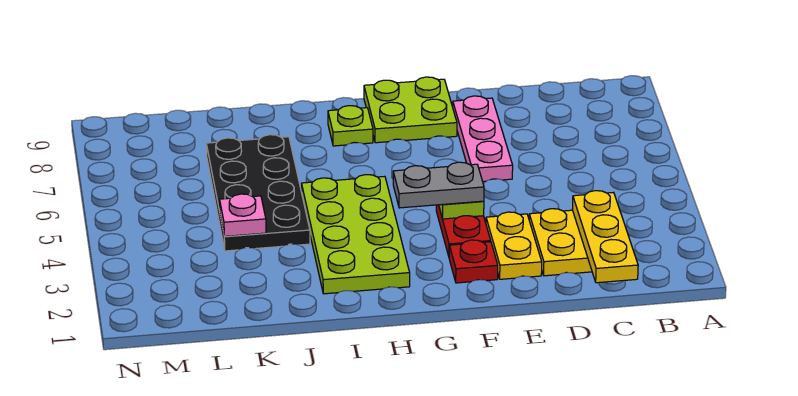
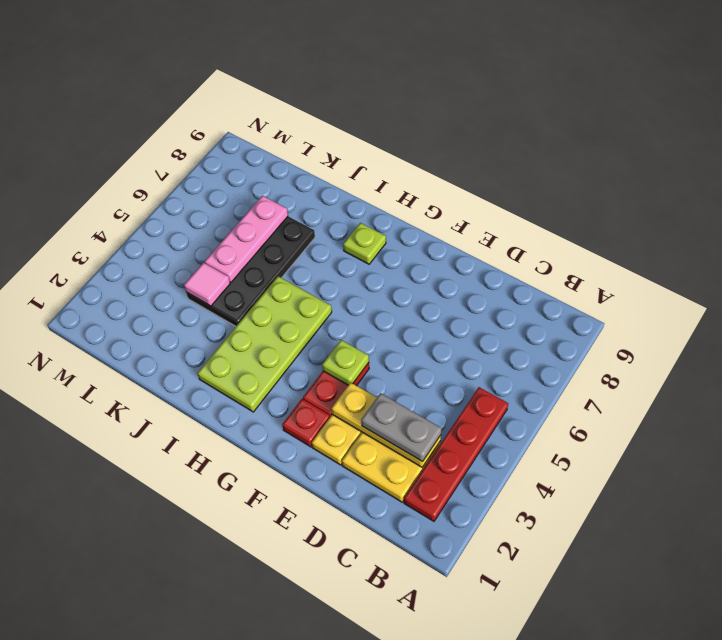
none -> red 1x4 plate [404,387,508,521]
yellow 1x3 plate [572,191,638,283] -> yellow 1x3 plate turned to [331,382,441,467]
pink 1x3 plate [453,96,513,181] -> pink 1x3 plate moved to [205,196,288,282]
grey 1x2 plate [393,162,484,208] -> grey 1x2 plate moved to [361,393,442,462]
lime 2x2 plate [364,77,457,143] -> none
pink 1x1 plate [220,194,266,236] -> pink 1x1 tile [184,263,230,306]

